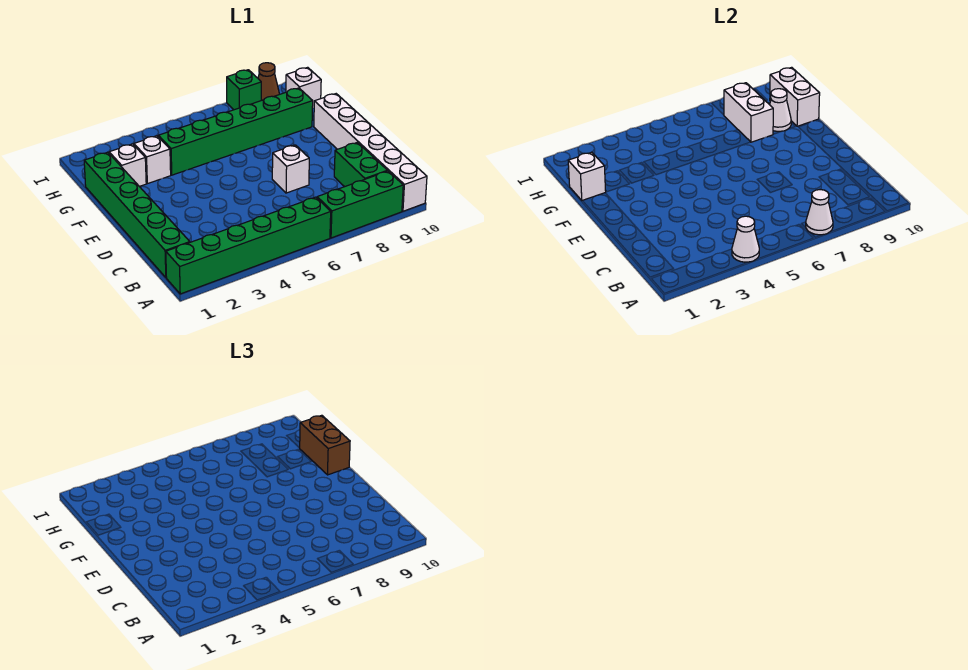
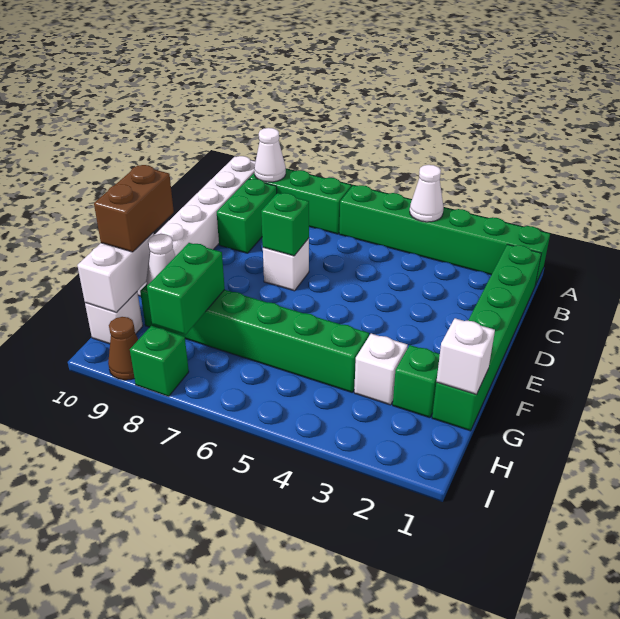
white 1x1 cone [806,190,833,235] -> white 1x1 cone moved to [254,128,286,182]
none -> green 1x1 brick [261,193,309,256]
white 1x1 brick [109,144,146,186] -> green 1x1 brick [393,345,440,418]
white 1x2 brick [724,83,773,142] -> green 1x2 brick [147,243,225,335]

